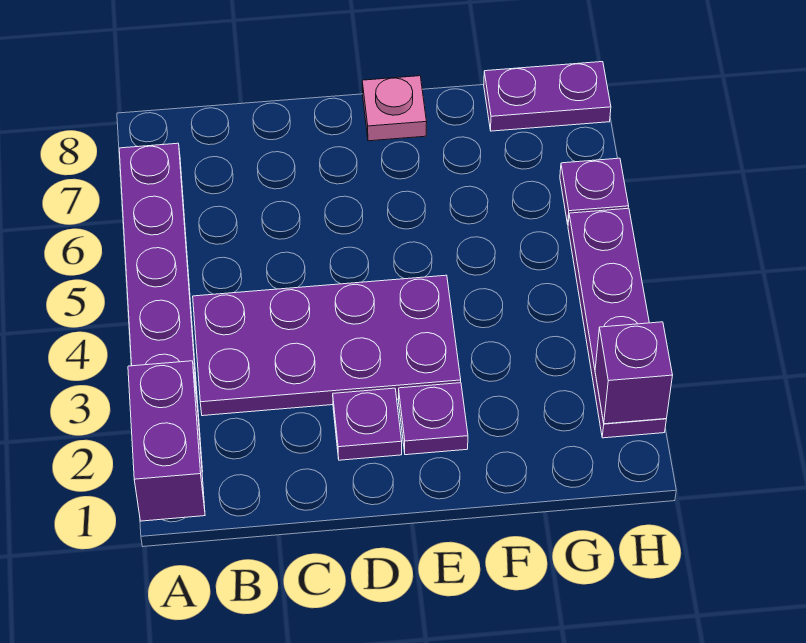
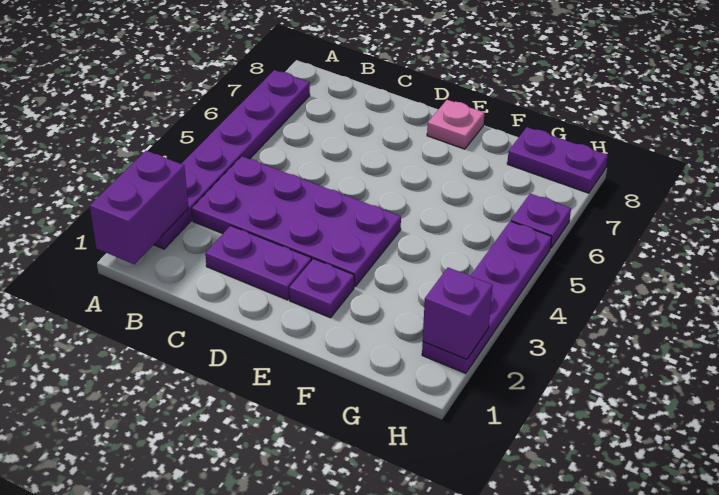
purple 1x1 plate [333,388,402,460] -> purple 1x2 plate [205,226,311,300]

